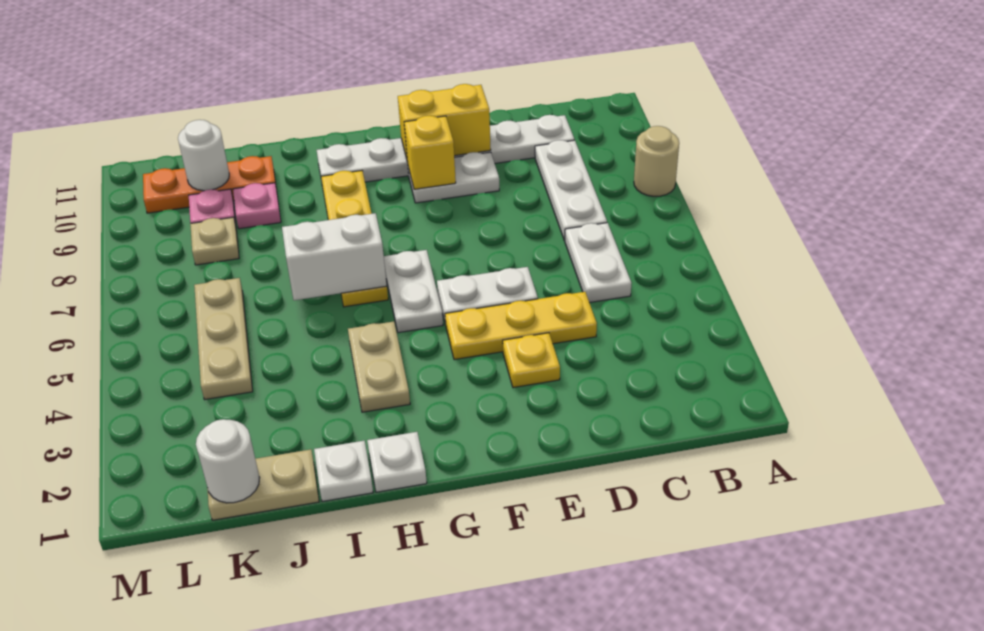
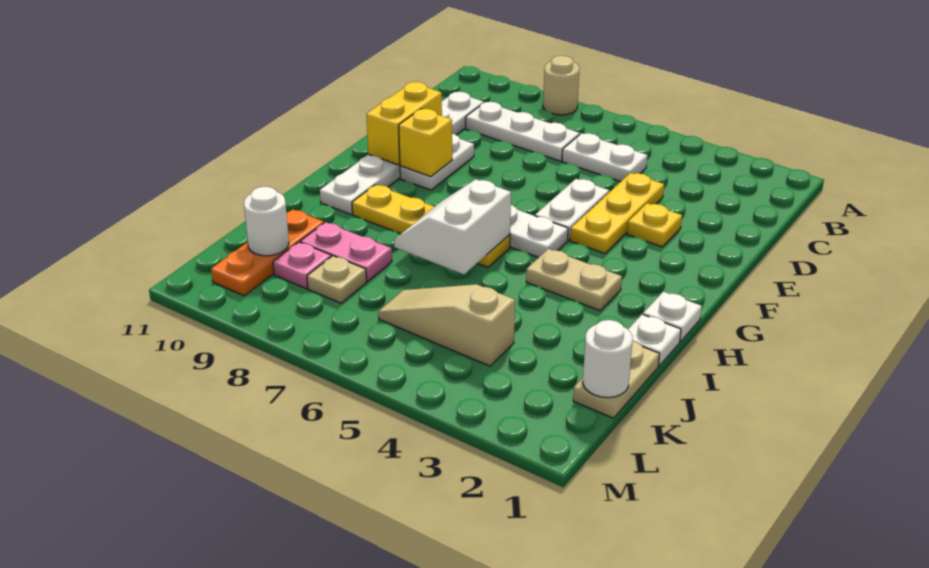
pink 1x1 plate [233,183,281,229] -> pink 1x2 plate [300,222,392,281]
tan 1x3 plate [194,278,253,400] -> tan 1x3 slope [378,284,515,366]

